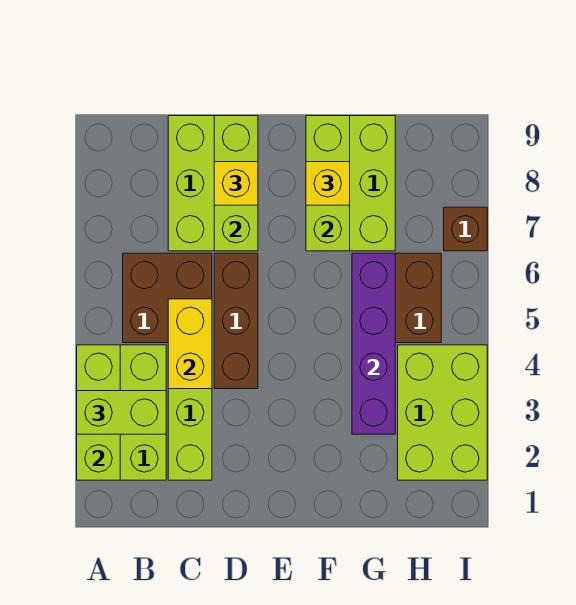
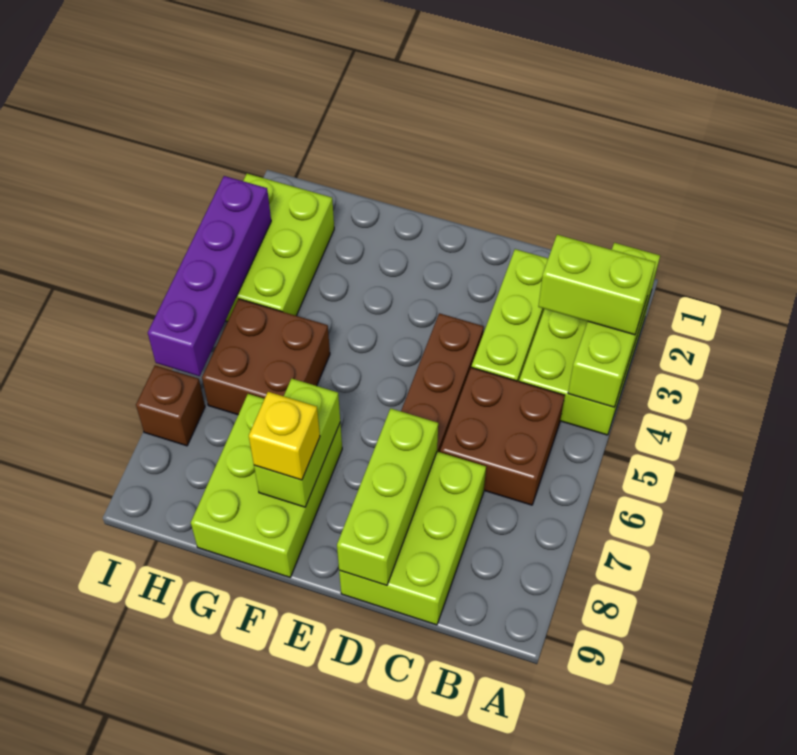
yellow 1x2 brick [168,299,212,389] -> none
yellow 1x1 brick [214,162,258,205] -> none
lime 1x3 brick [306,116,350,251] -> lime 1x2 brick [254,378,340,507]
purple 1x4 brick [352,253,395,434] -> purple 1x4 brick moved to [148,176,271,376]

